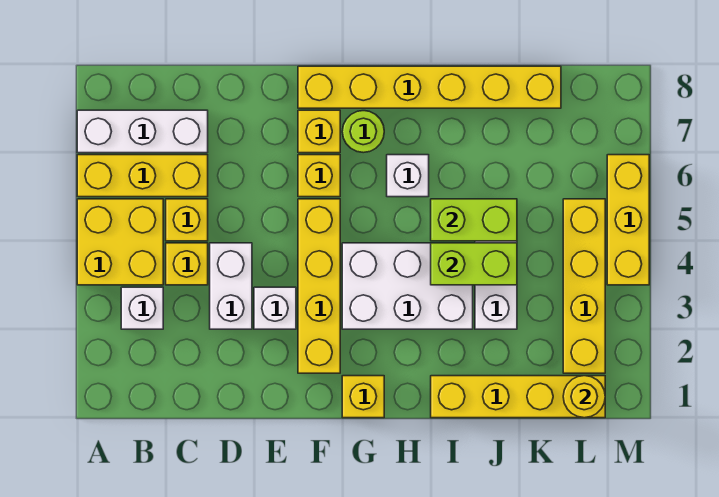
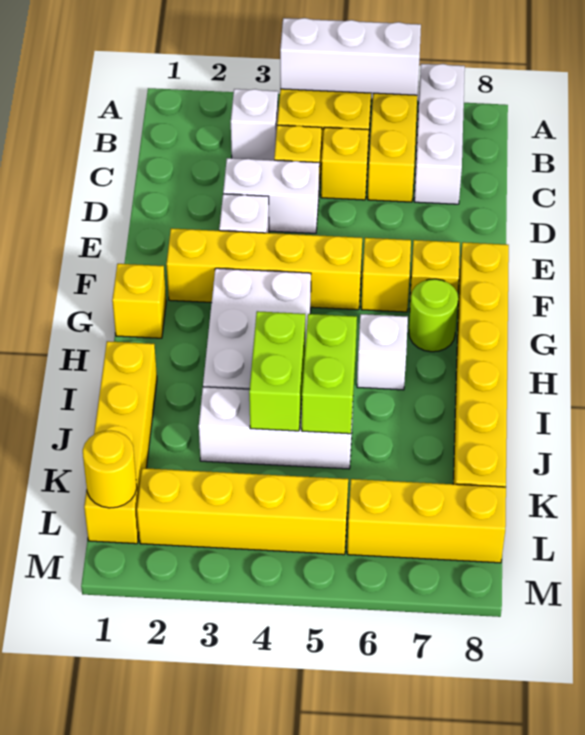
none -> white 1x3 brick [280,18,421,95]
yellow 1x3 brick [607,155,649,285] -> yellow 1x3 brick moved to [347,479,506,563]

